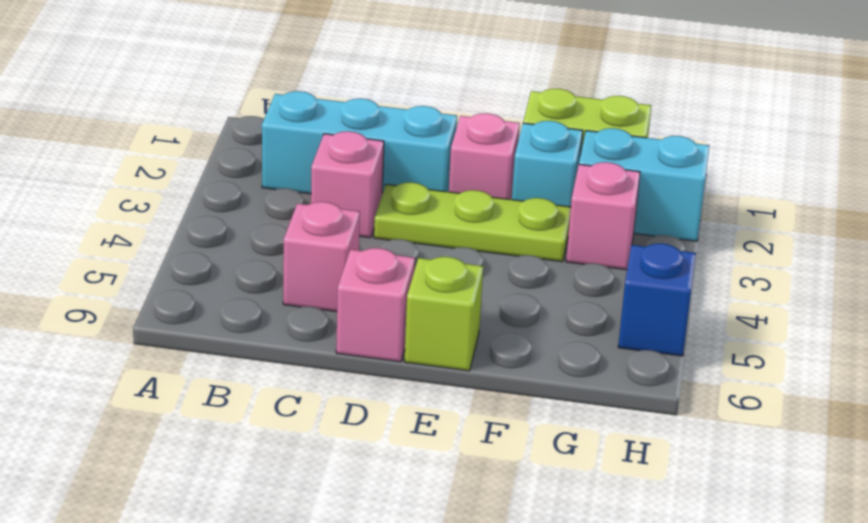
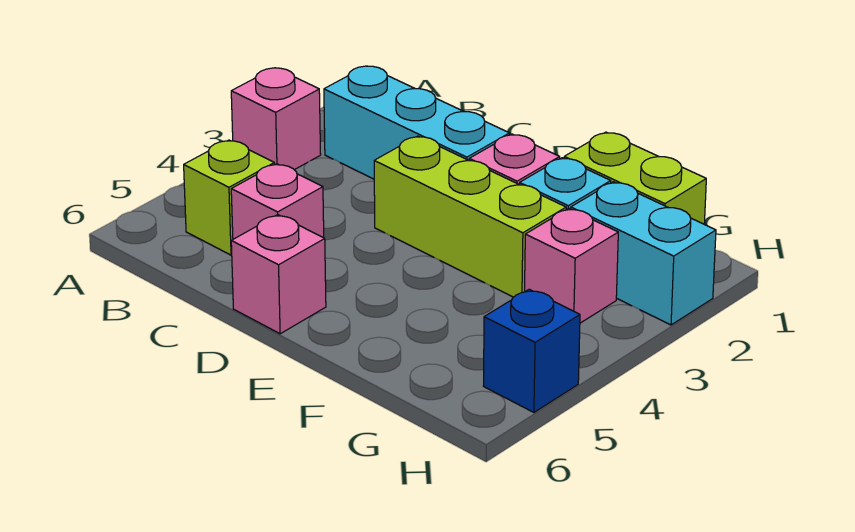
pink 1x1 brick [311,131,384,238] -> pink 1x1 brick moved to [231,68,321,170]
lime 1x3 plate [374,182,571,262] -> lime 1x3 brick [374,136,566,297]
lime 1x1 brick [404,257,483,371] -> lime 1x1 brick moved to [184,140,274,255]

